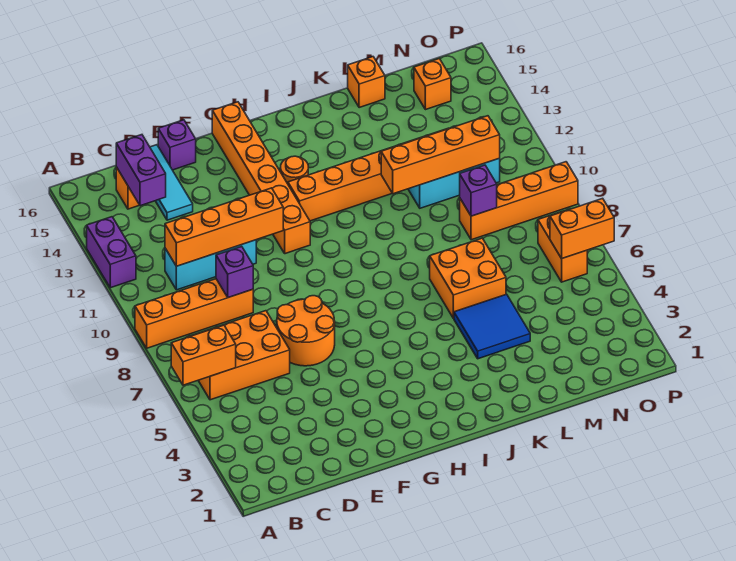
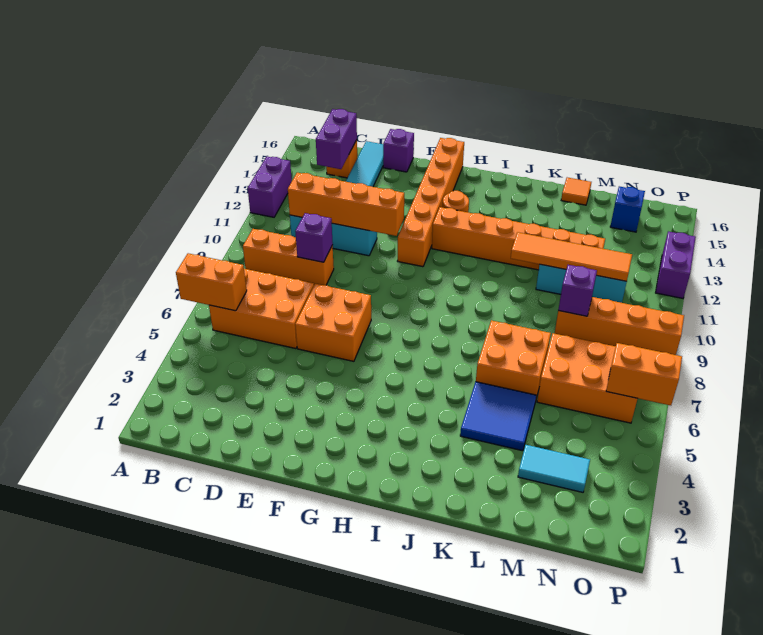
orange 1x4 brick [135,279,253,348] -> orange 1x3 brick [243,229,334,285]
orange 2x2 round brick [277,296,335,366] -> orange 2x2 brick [295,284,371,361]
orange 1x4 brick [381,116,500,194] -> orange 1x4 tile [511,232,632,281]
orange 1x1 brick [348,57,385,108] -> orange 1x1 tile [561,178,591,205]
none -> cyan 1x2 tile [518,445,590,492]
orange 1x1 brick [414,59,451,110] -> blue 1x1 brick [610,187,645,232]
orange 1x2 brick [538,211,587,282] -> orange 2x3 brick [537,333,638,423]
none -> purple 1x2 brick [656,231,696,298]

